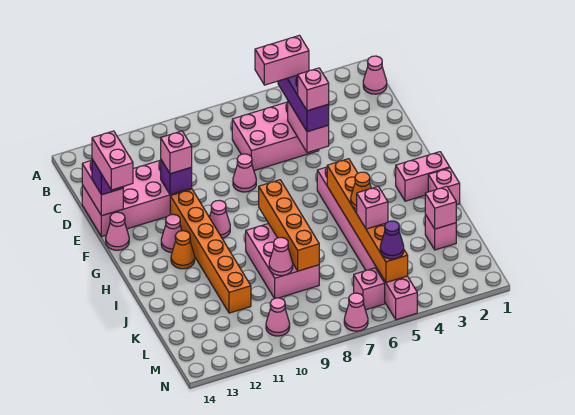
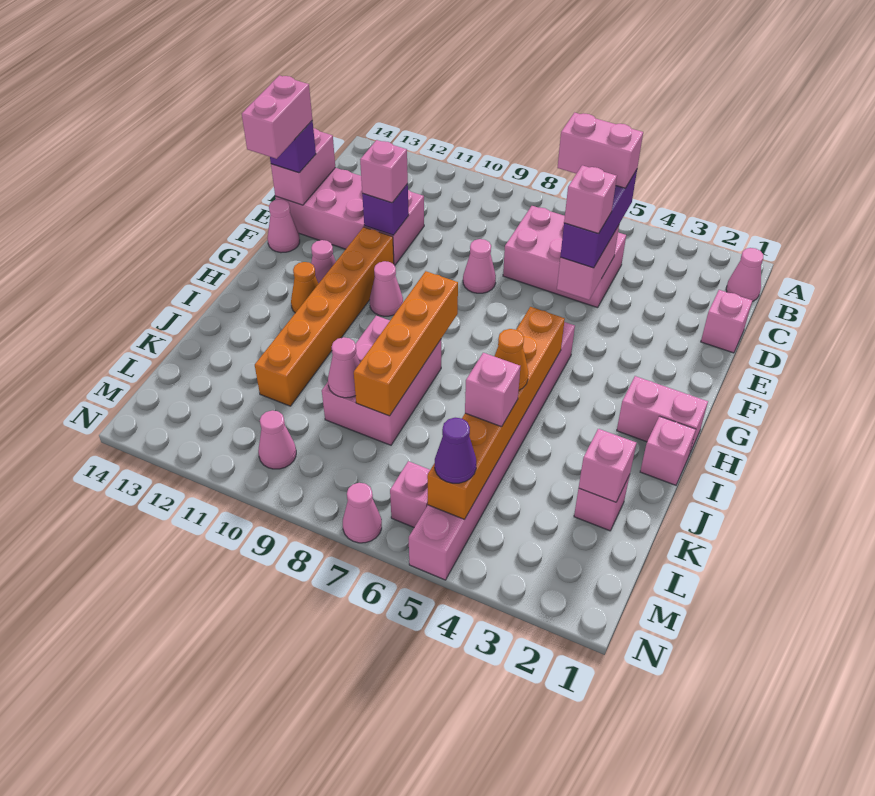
none -> pink 1x1 brick [701,290,752,353]

